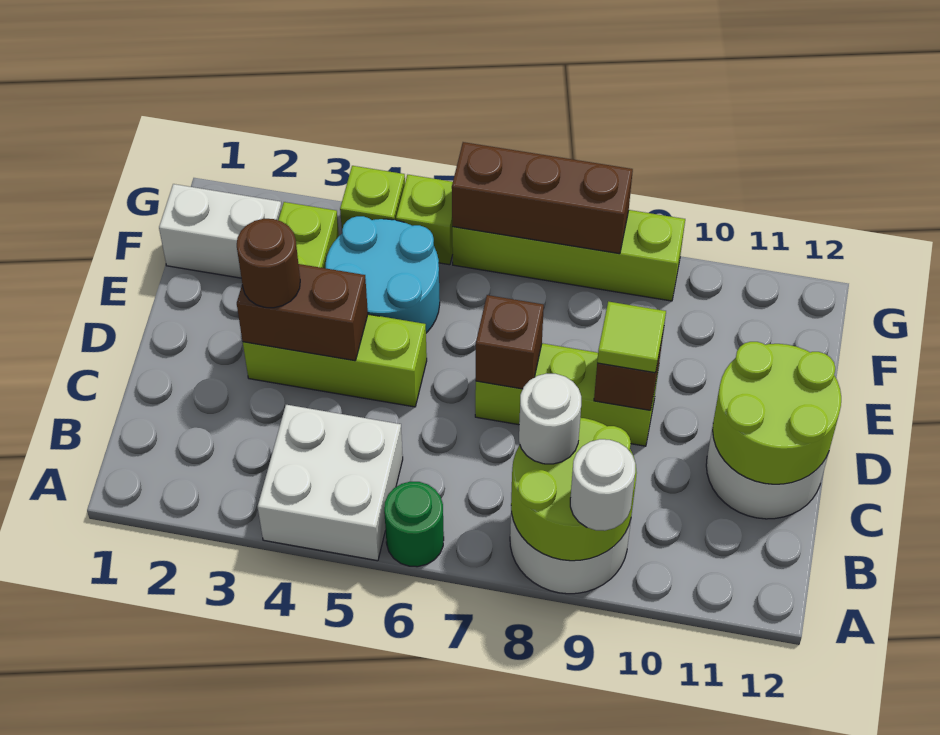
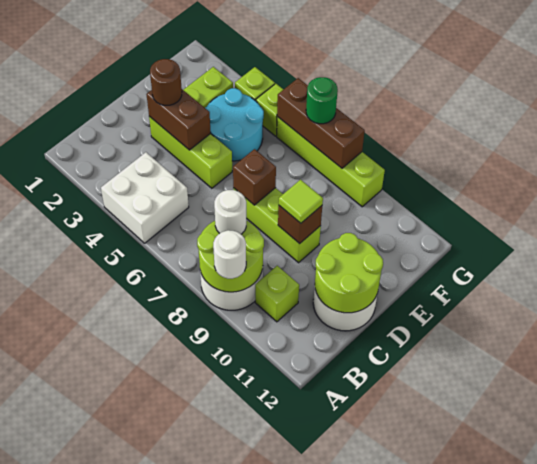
green 1x1 round brick [384,482,444,567] -> green 1x1 round brick moved to [306,77,338,124]
none -> lime 1x1 brick [255,266,299,322]
white 1x2 brick [159,184,282,278] -> none

